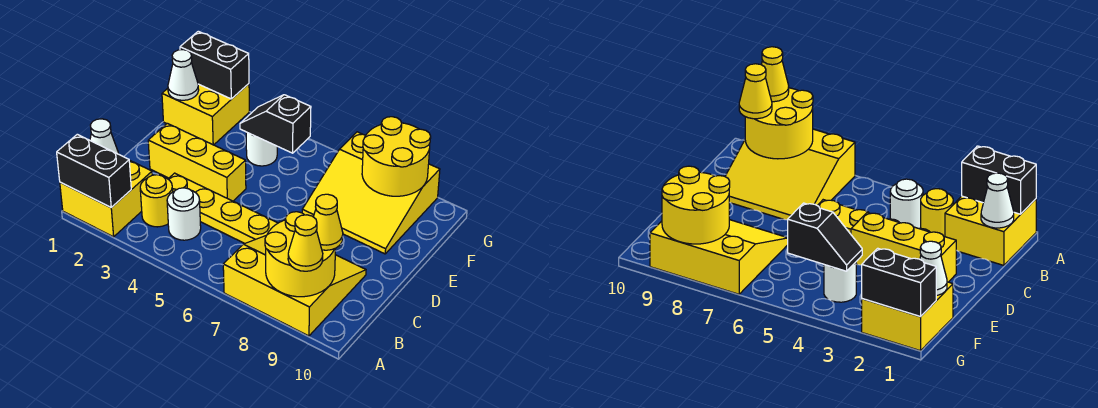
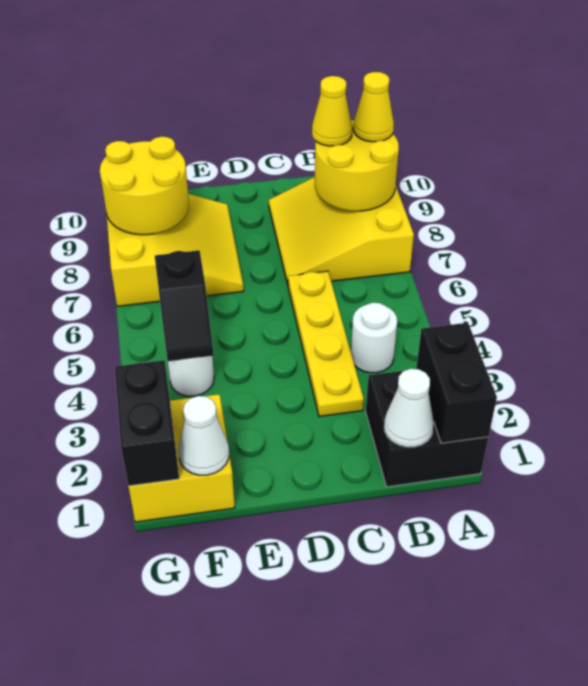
yellow 2x2 brick [60,160,152,237] -> black 2x2 brick [366,371,488,487]
yellow 1x1 round brick [140,175,173,227] -> none
yellow 1x3 brick [148,123,246,201] -> none

